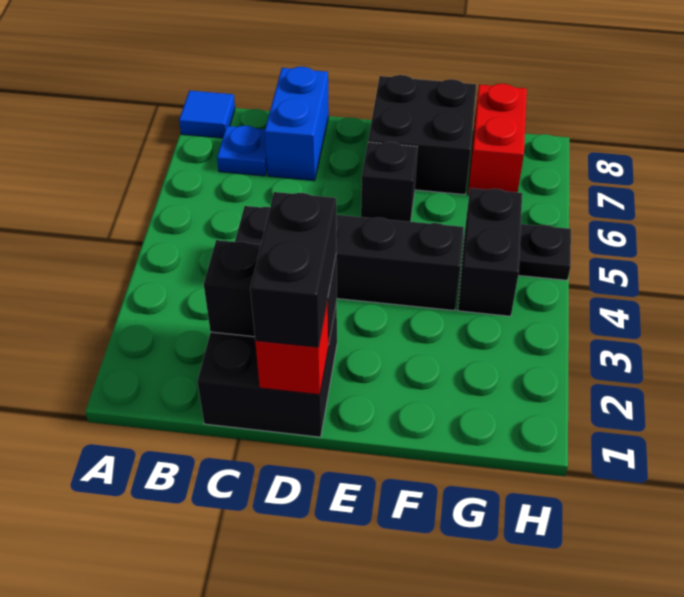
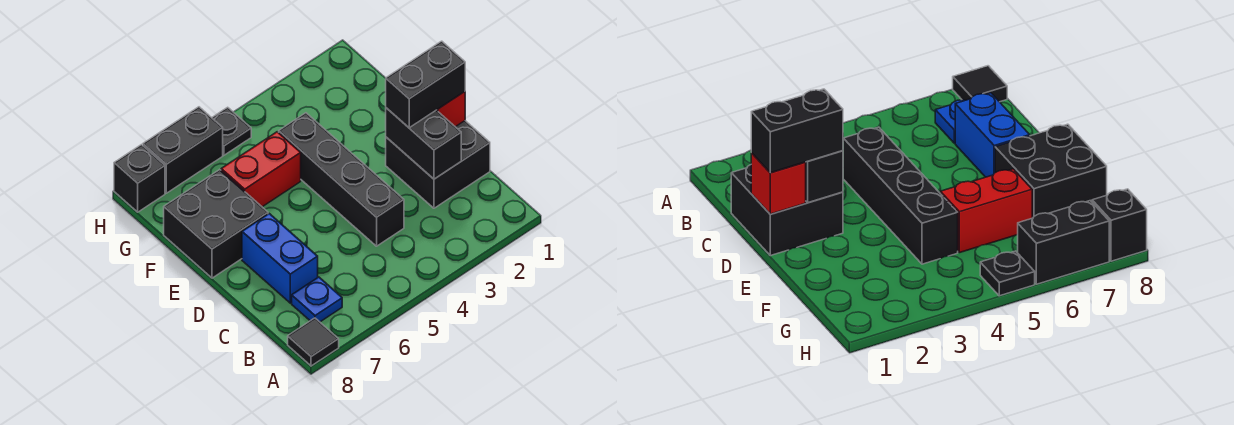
blue 1x1 tile [179,90,235,138] -> black 1x1 tile [288,318,339,366]
blue 1x2 brick [265,67,329,181] -> blue 1x2 brick turned to [242,214,318,303]
black 1x1 brick [361,142,418,222] -> black 1x1 brick moved to [114,145,165,212]
black 1x2 brick [458,188,522,316] -> black 1x2 brick moved to [143,107,223,193]
red 1x2 brick [468,84,527,195] -> red 1x2 brick moved to [221,132,301,207]

